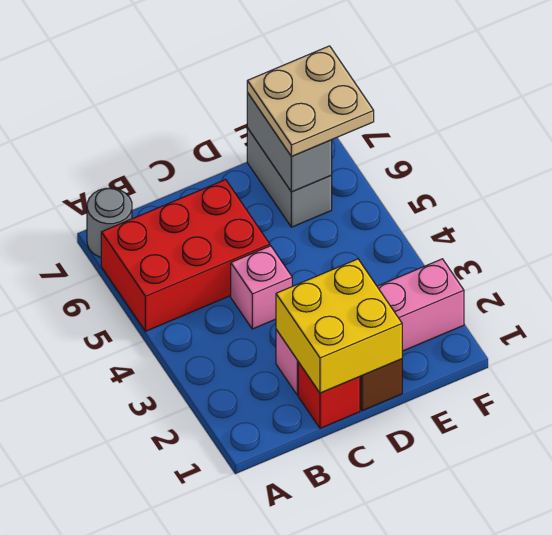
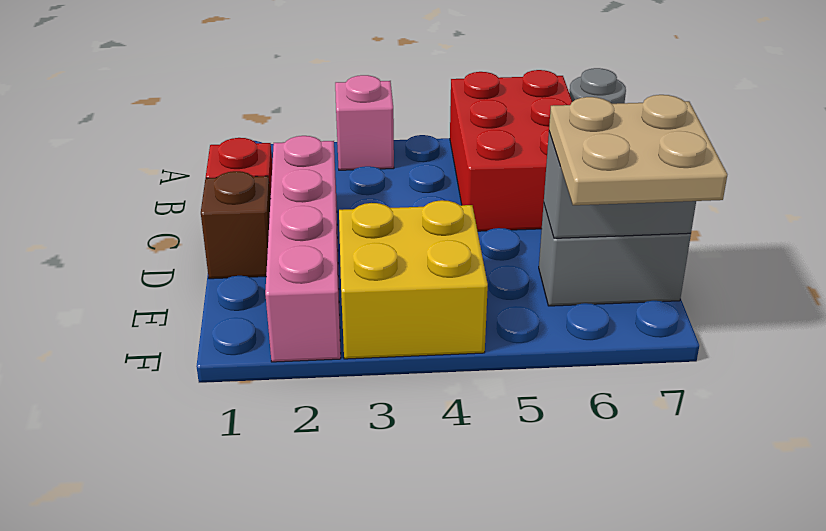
yellow 2x2 brick [276,259,402,393] -> yellow 2x2 brick moved to [339,200,488,359]
pink 1x1 brick [231,246,292,329] -> pink 1x1 brick moved to [335,75,394,170]

